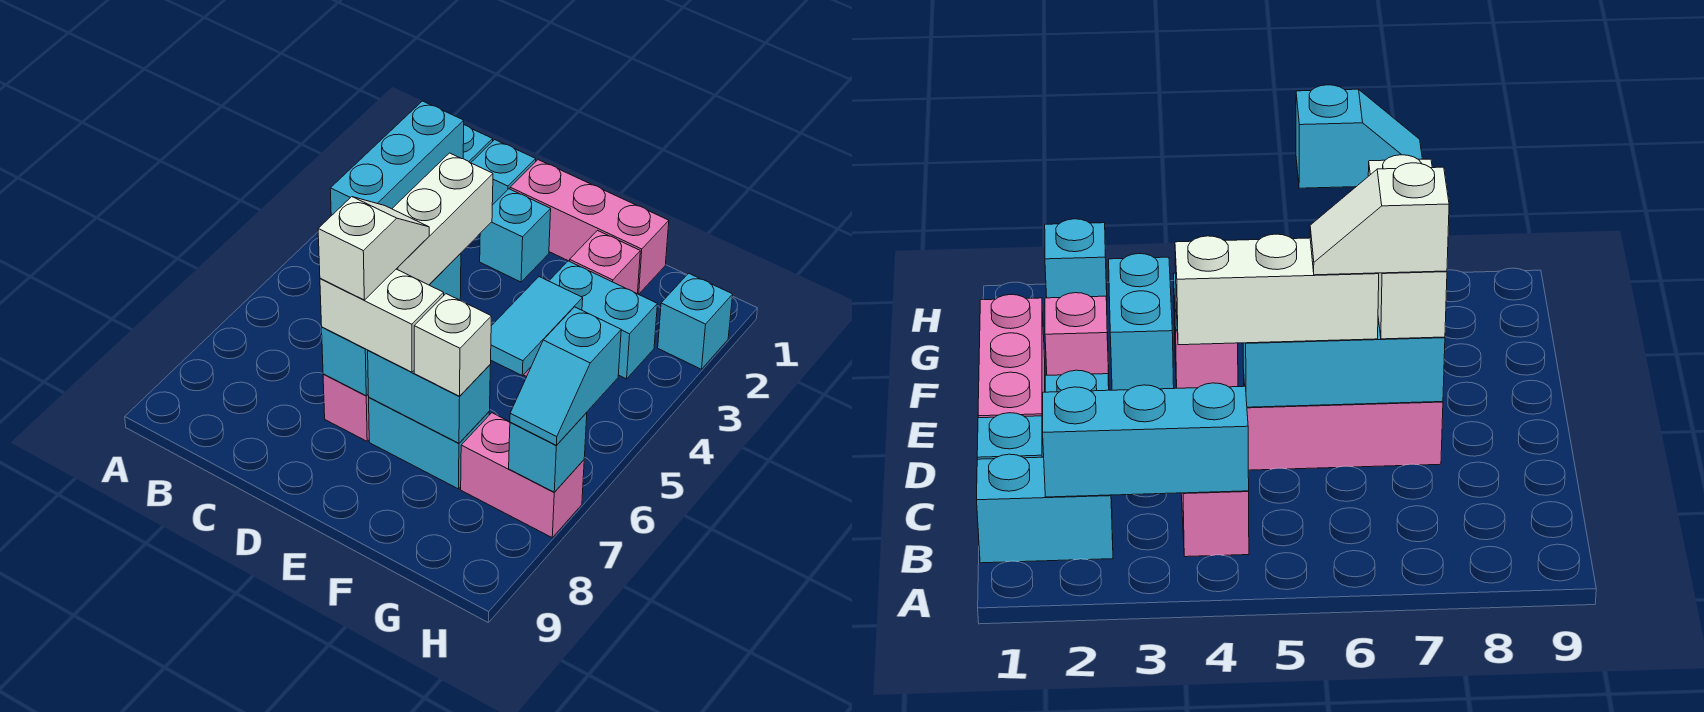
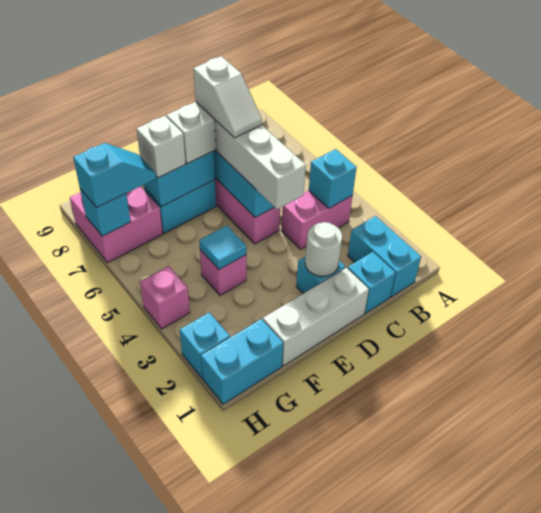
cyan 1x3 brick [330,101,464,216] -> cyan 1x1 brick [309,149,357,208]
pink 1x3 brick [510,160,669,294] -> white 1x3 brick [263,268,369,366]
none -> white 1x1 round brick [305,222,342,276]
pink 1x1 brick [570,231,640,294] -> pink 1x1 brick moved to [140,266,190,329]
cyan 1x2 brick [549,261,657,379] -> cyan 1x2 brick moved to [201,319,283,404]
cyan 1x2 tile [491,277,583,376] -> cyan 1x1 tile [199,225,246,270]
pink 1x2 brick [461,413,584,537] -> pink 2x2 brick [70,187,163,263]
cyan 1x2 slope [510,307,621,445] -> cyan 1x2 slope turned to [73,143,156,207]

